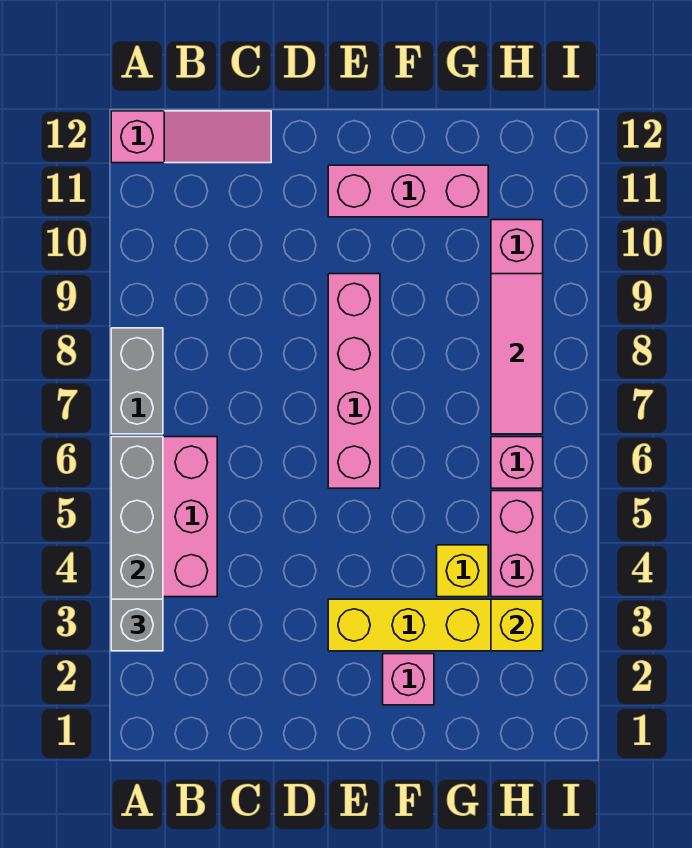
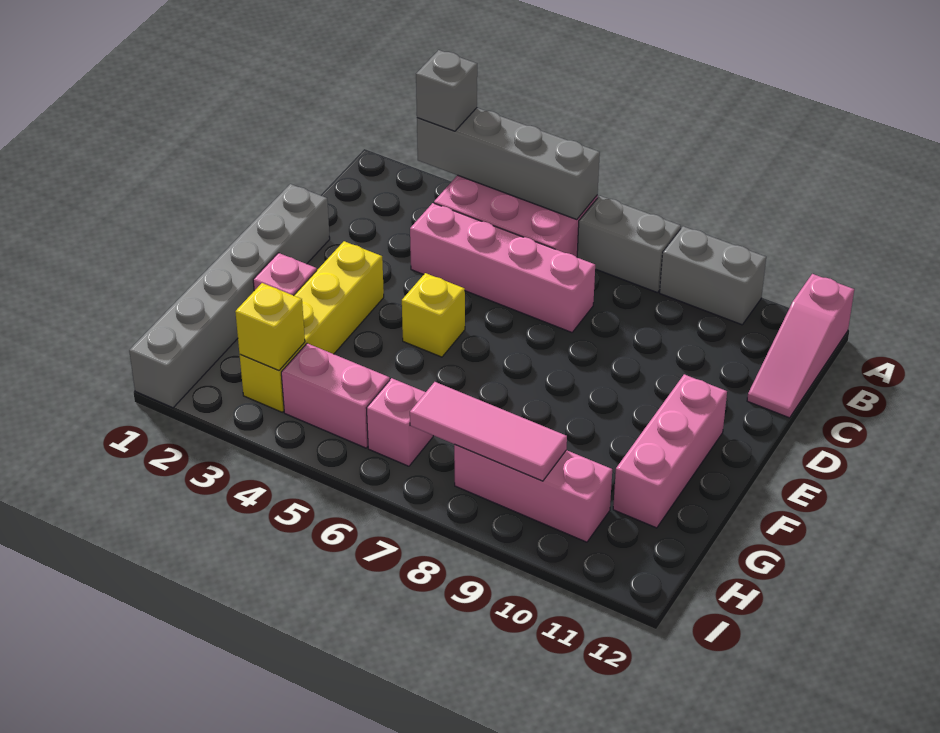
none -> grey 1x2 brick [660,226,766,325]
none -> grey 1x6 brick [129,184,330,408]
pink 1x4 brick [328,274,380,488] -> pink 1x4 brick moved to [410,203,595,332]
yellow 1x1 brick [437,545,488,597] -> yellow 1x1 brick moved to [402,273,465,357]

